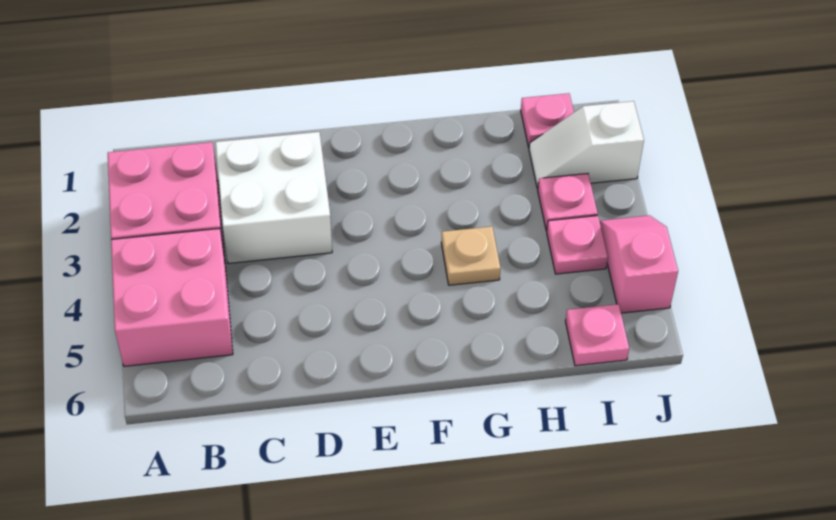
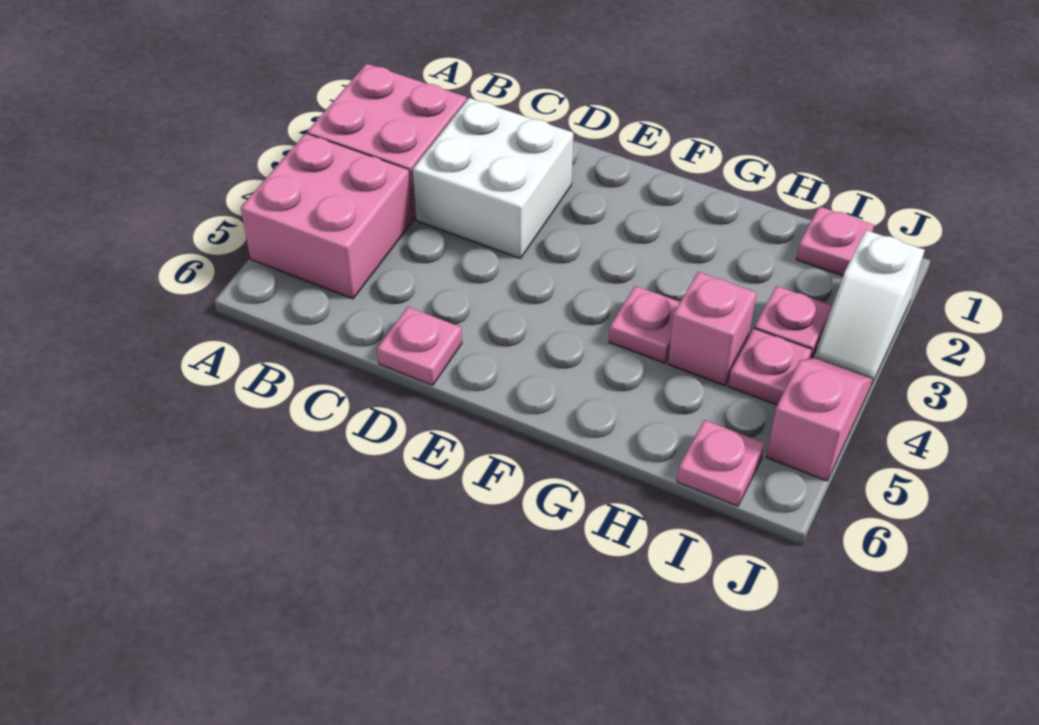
none -> pink 1x1 plate [377,307,462,385]
tan 1x1 plate [441,226,500,285] -> pink 1x1 plate [609,286,680,363]
none -> pink 1x1 brick [668,272,756,386]
white 1x2 slope [529,101,644,189] -> white 1x2 slope turned to [814,230,925,385]

